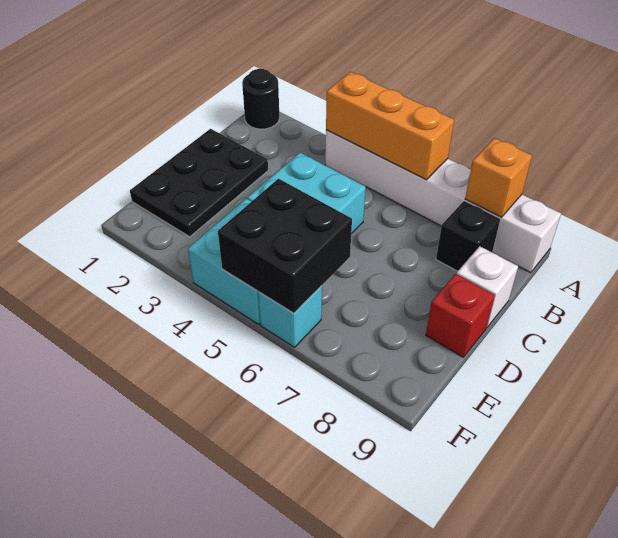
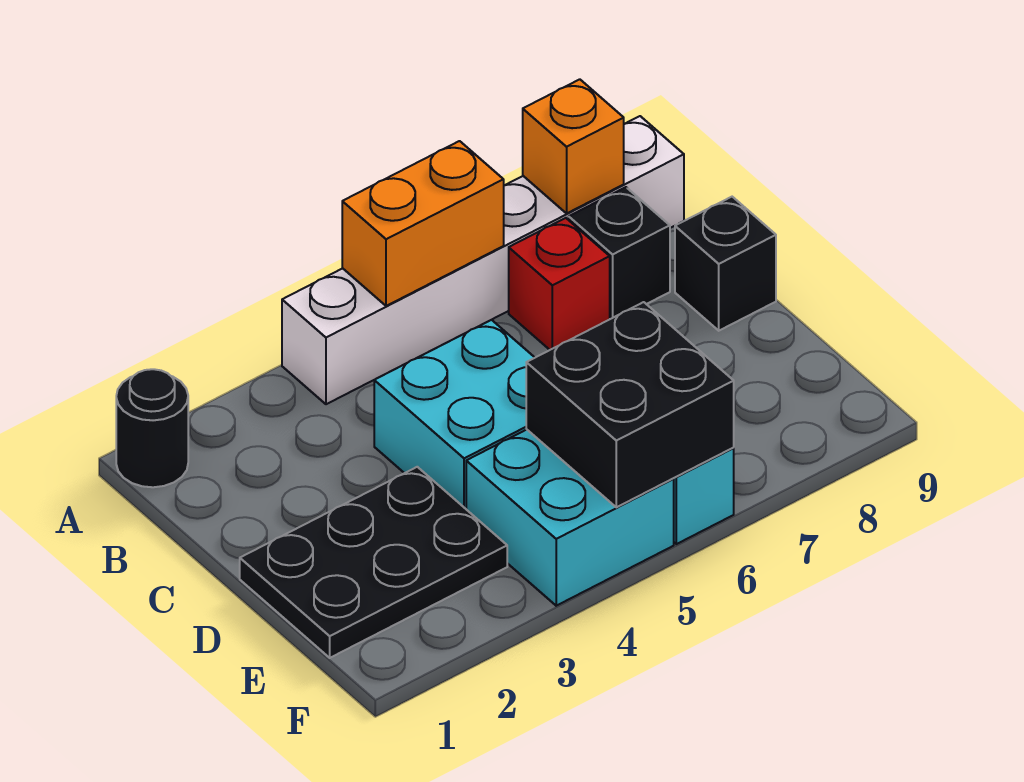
orange 1x3 brick [326,72,454,180] -> orange 1x2 brick [342,141,504,306]
black 2x3 plate [130,129,268,237] -> black 2x3 plate turned to [240,467,507,658]
white 1x1 brick [457,246,518,327] -> black 1x1 brick [675,197,776,331]
red 1x1 brick [426,274,495,357] -> red 1x1 brick moved to [509,218,610,350]

